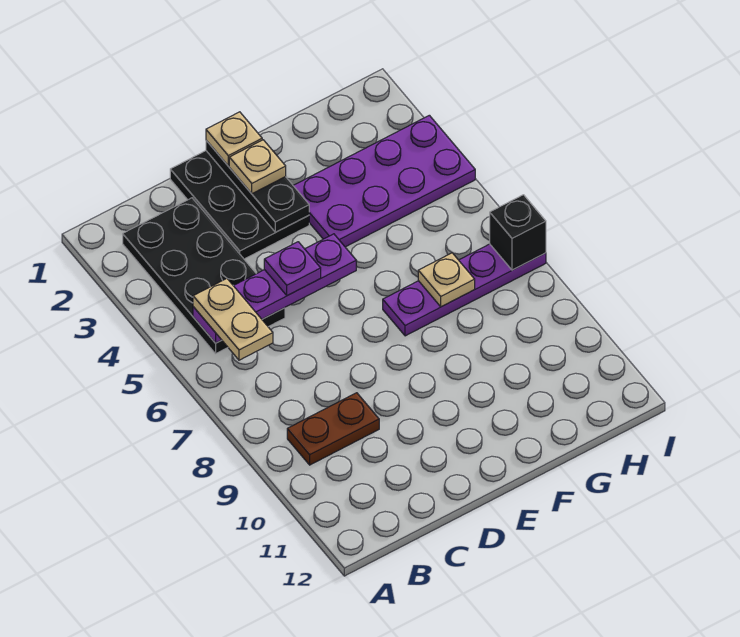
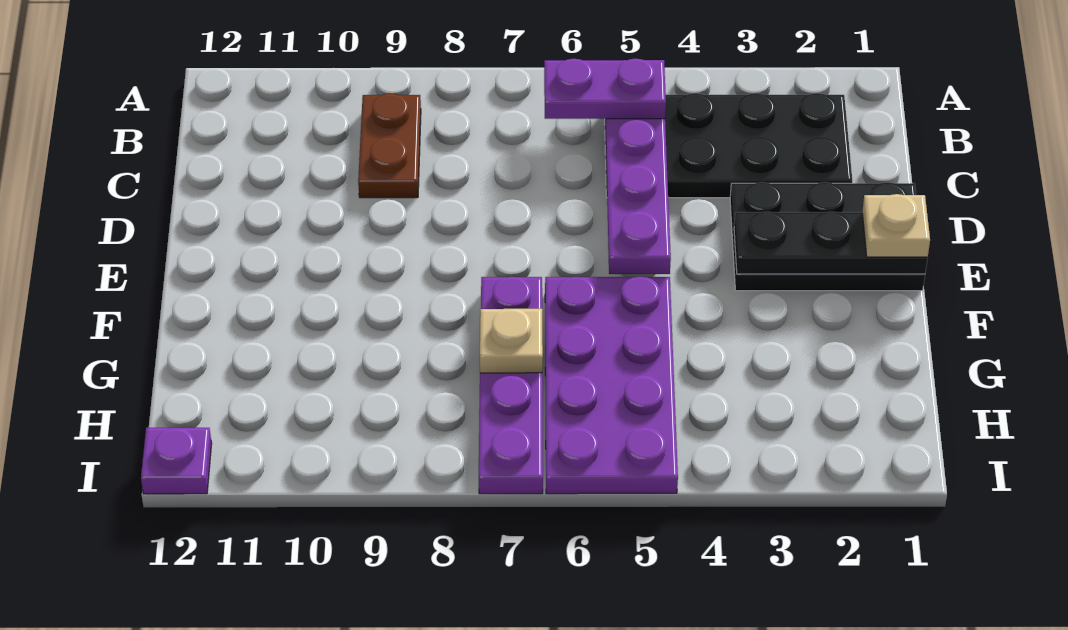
tan 1x2 plate [193,279,273,360] -> purple 1x2 plate [544,59,666,119]
purple 1x1 plate [264,242,321,296] -> purple 1x1 plate moved to [141,428,212,494]
tan 1x1 plate [229,140,286,194] -> none
purple 2x4 plate [293,115,475,247] -> purple 2x4 plate moved to [545,276,678,494]
black 1x1 brick [490,195,546,270] -> none

